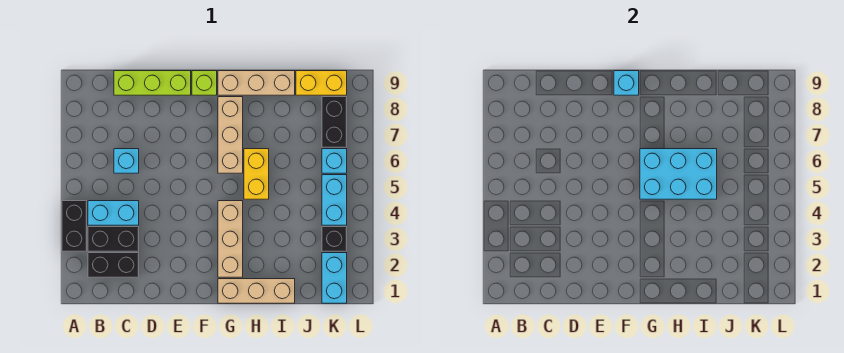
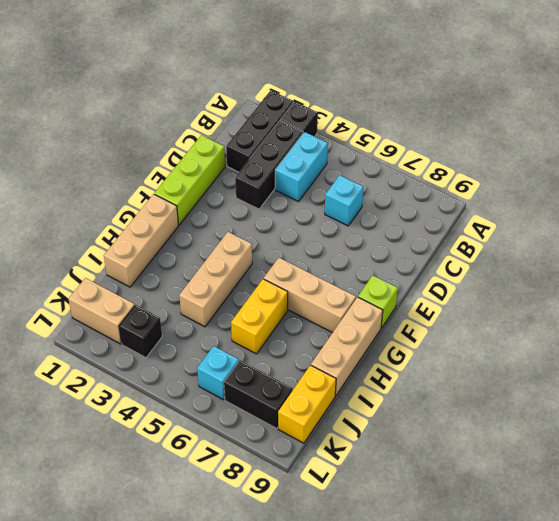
black 1x2 brick [62,201,87,251] -> black 1x1 brick [281,102,318,137]
black 1x2 brick [88,253,139,277] -> black 1x3 brick [226,90,294,172]
black 1x2 brick [88,227,139,251] -> black 1x3 brick [235,120,303,209]
lime 1x3 brick [114,71,191,95] -> lime 1x3 brick moved to [154,135,225,225]
cyan 1x1 brick [614,71,639,95] -> none
tan 1x3 brick [218,201,243,277] -> tan 1x3 brick turned to [179,232,252,327]
cyan 2x3 brick [640,149,717,199] -> none
yellow 1x2 brick [244,149,269,199] -> yellow 1x2 brick turned to [231,279,288,354]
cyan 1x2 brick [322,253,347,303] -> tan 1x2 brick [69,278,135,344]
cyan 1x2 brick [322,175,347,225] -> none

